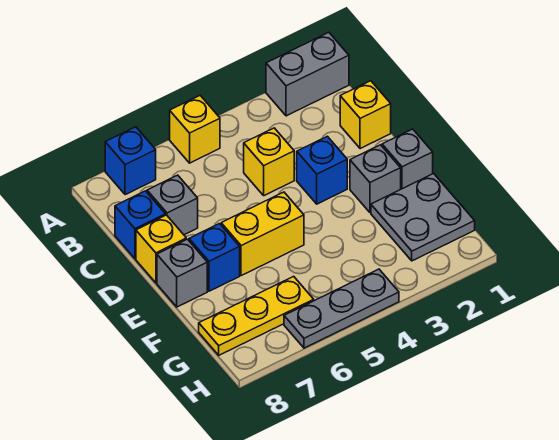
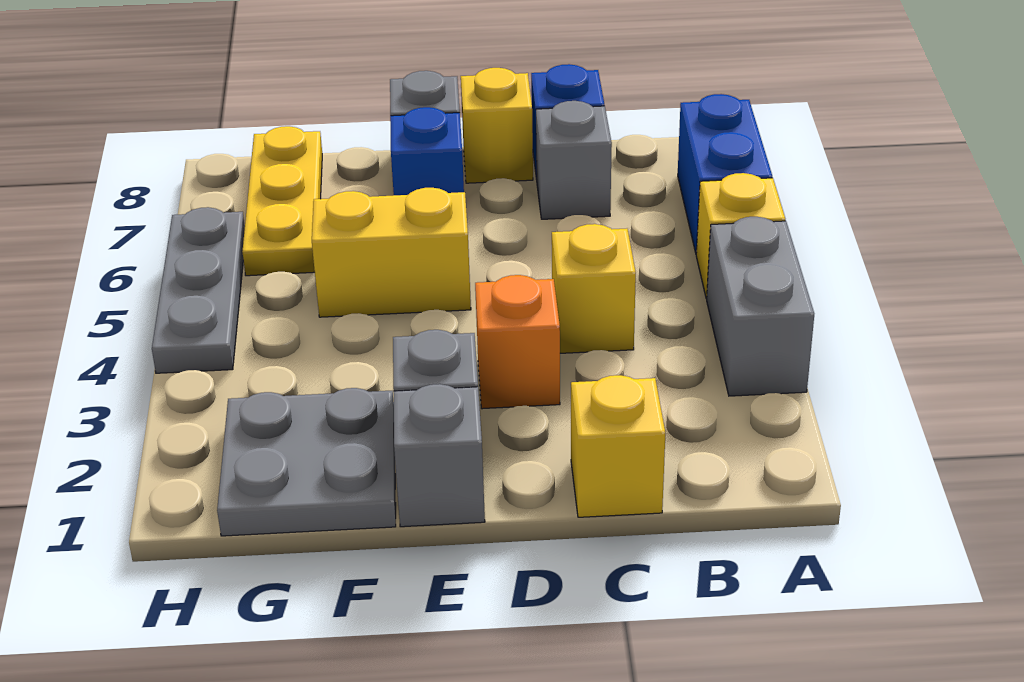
grey 1x2 brick [266,32,349,116] -> grey 1x2 brick moved to [707,217,814,396]
blue 1x1 brick [105,127,156,195] -> blue 1x2 brick [678,94,772,253]
blue 1x1 brick [297,136,347,204] -> orange 1x1 brick [475,275,560,409]
yellow 1x2 brick [221,192,304,276] -> yellow 1x2 brick turned to [312,188,471,317]

